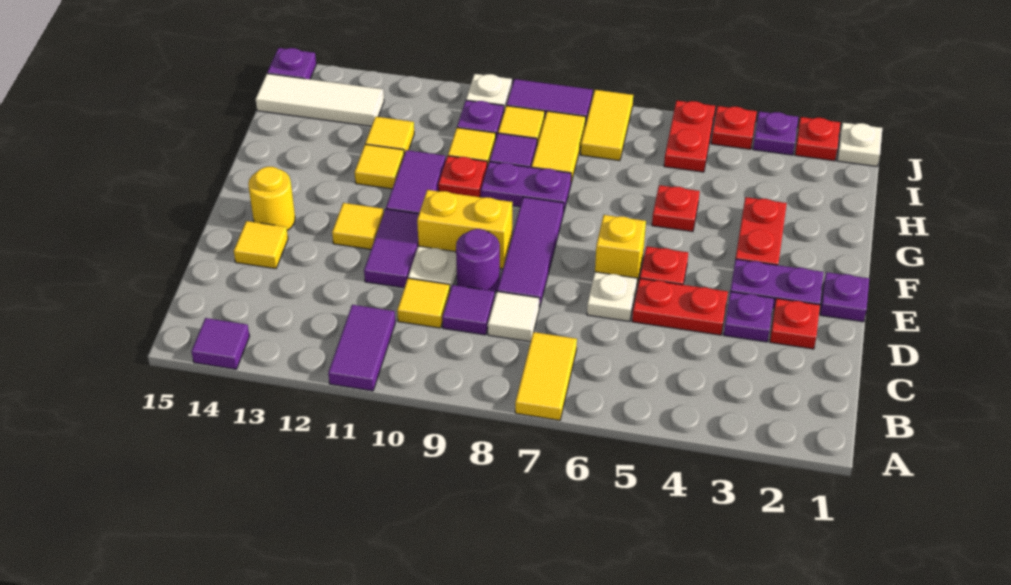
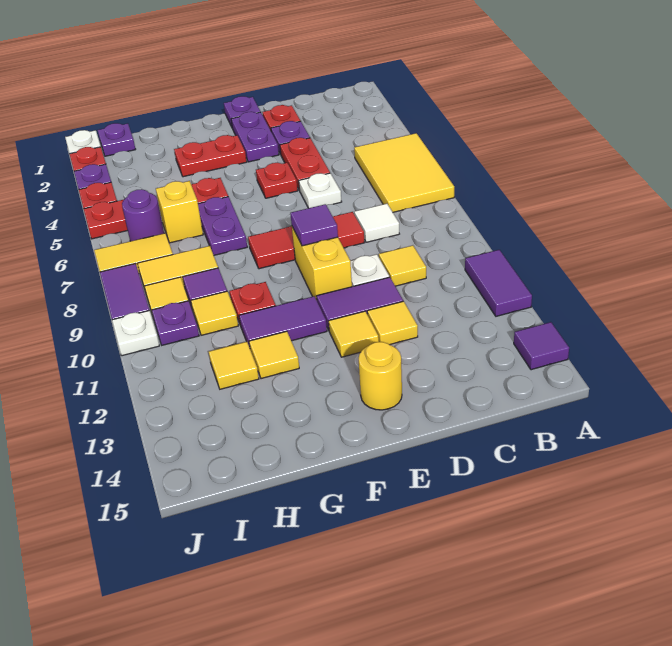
yellow 1x2 tile [515,332,577,420] -> yellow 2x3 tile [354,133,454,212]
purple 1x2 tile [328,305,395,391] -> purple 1x2 tile turned to [465,250,532,316]
purple 1x1 tile [442,285,495,335] -> purple 1x1 tile moved to [290,204,338,246]
purple 1x3 tile [497,197,564,308] -> red 1x3 tile [248,212,365,269]
purple 1x1 round brick [456,229,500,292] -> purple 1x1 round brick moved to [122,189,164,241]
yellow 1x1 tile [234,221,288,269] -> yellow 1x1 tile moved to [367,301,418,345]
yellow 1x1 brick [595,215,646,285] -> yellow 1x1 brick moved to [156,181,203,243]
purple 1x2 plate [481,162,571,213] -> purple 1x2 plate moved to [198,197,247,255]
white 1x3 tile [256,74,384,126] -> none
purple 1x1 plate [267,48,316,79] -> purple 1x1 plate moved to [98,123,136,156]

